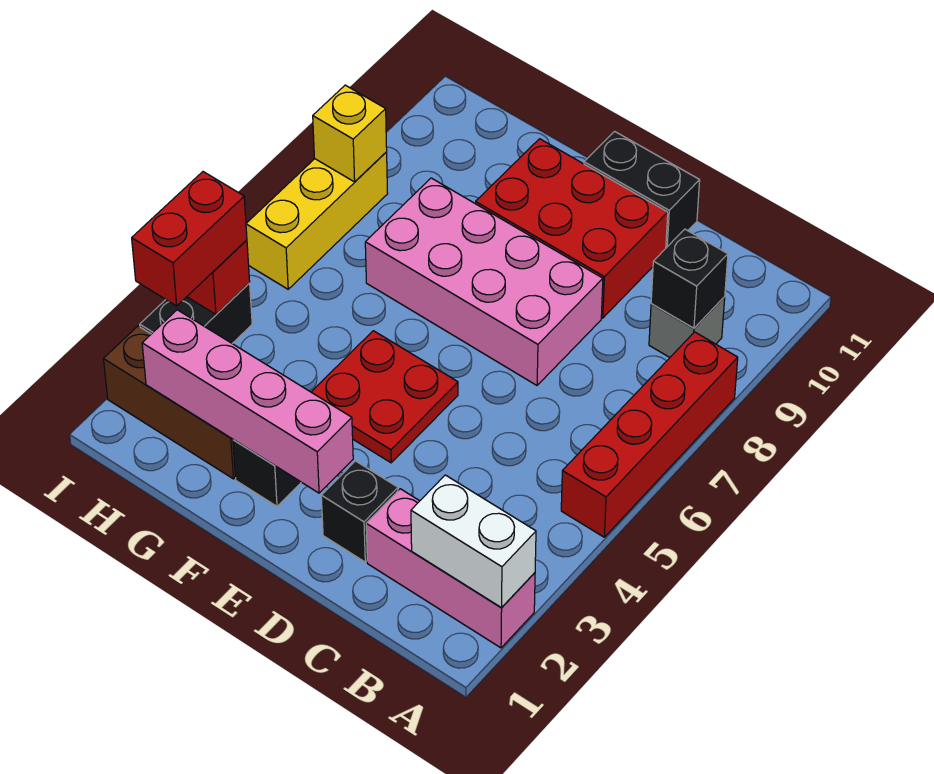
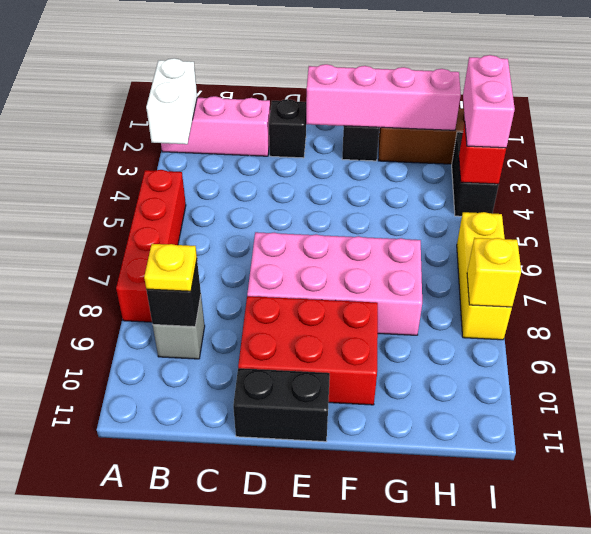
white 1x2 brick [411,475,536,608] -> white 1x2 brick turned to [146,58,197,144]
none -> yellow 1x1 plate [144,244,197,291]
red 2x2 plate [311,331,458,463] -> none
red 1x2 brick [132,172,247,306] -> pink 1x2 brick [463,55,515,148]

